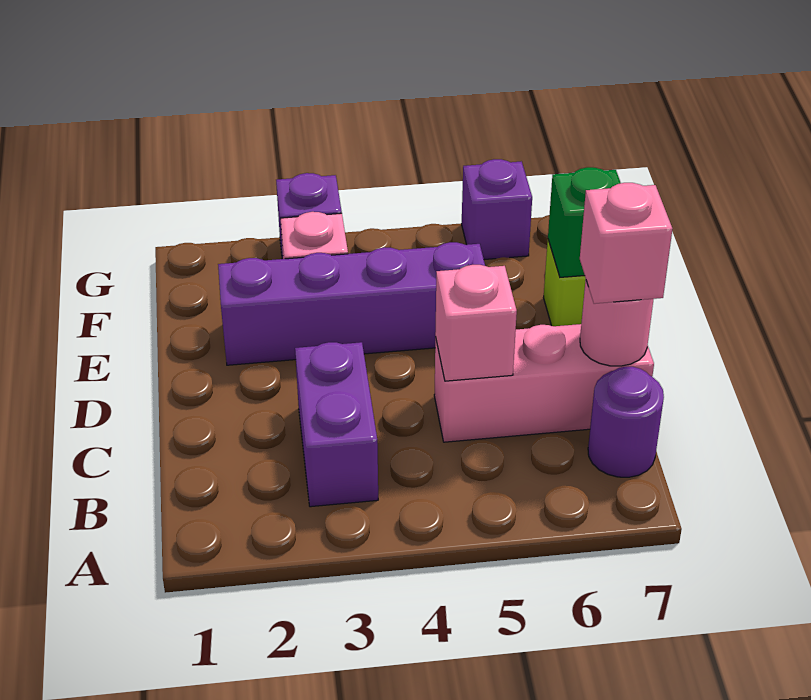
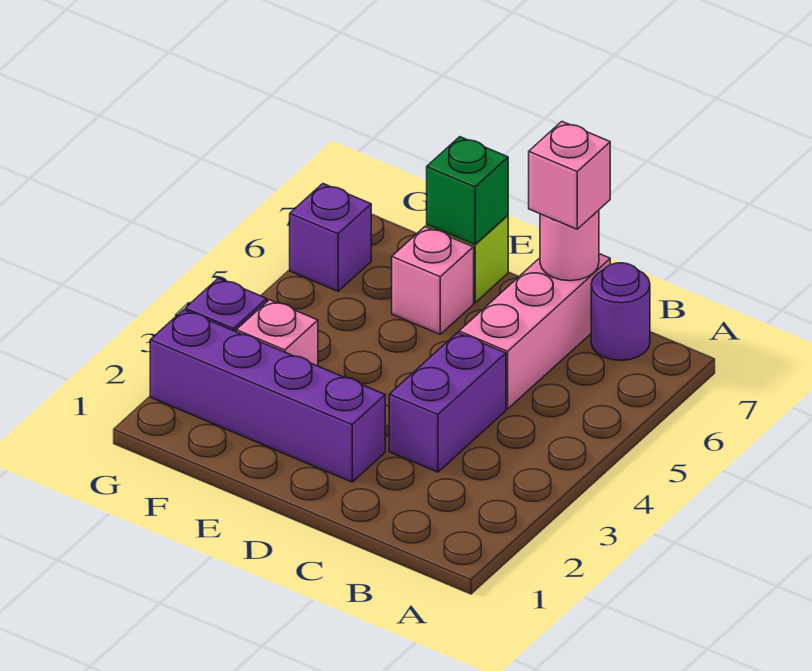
purple 1x2 brick [295,342,378,507] -> purple 1x2 brick turned to [389,333,506,472]
pink 1x1 brick [435,265,517,381] -> pink 1x1 brick moved to [392,227,474,334]
purple 1x4 brick [218,242,485,365] -> purple 1x4 brick turned to [150,310,385,482]

